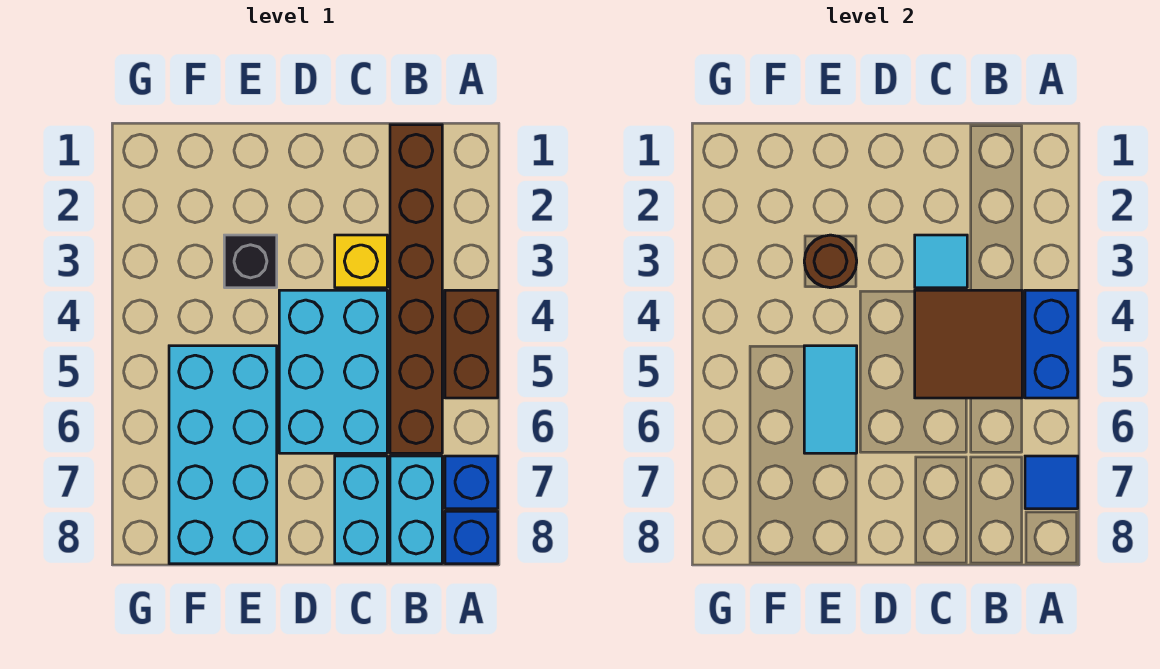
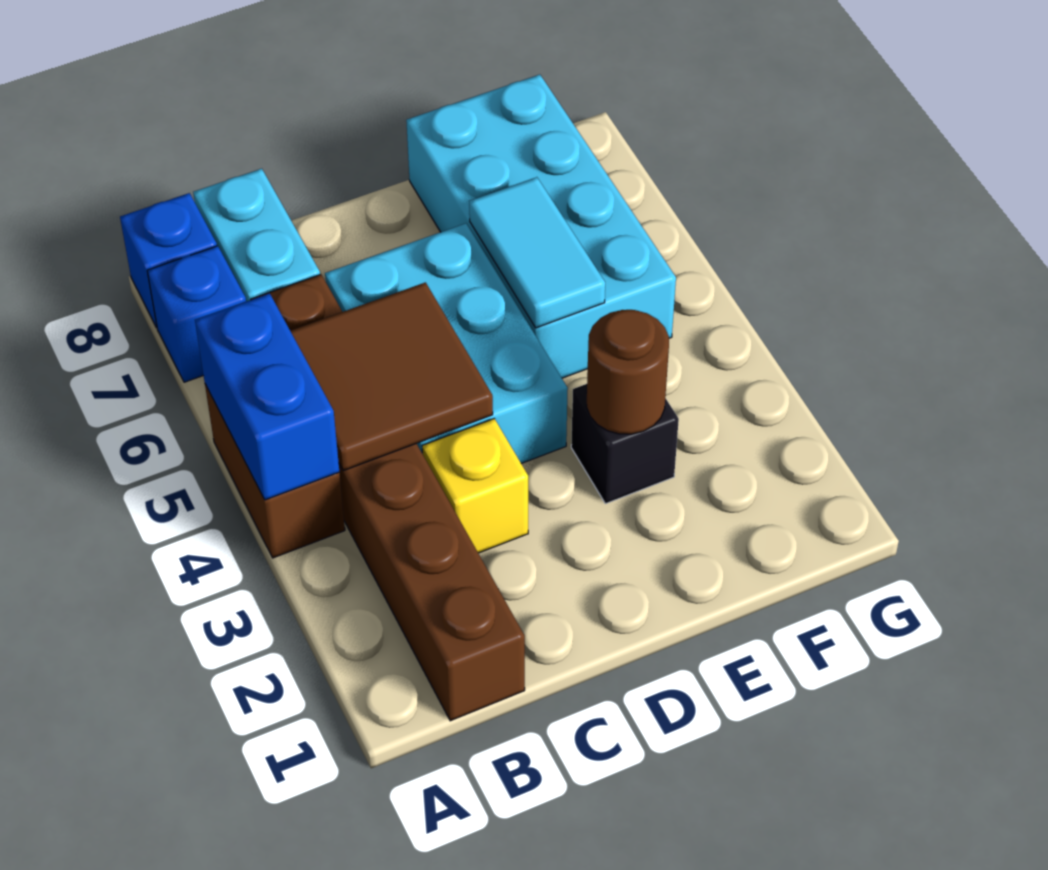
blue 1x1 tile [1025,456,1078,509] -> none
cyan 1x1 tile [915,235,967,288] -> none
cyan 1x2 brick [335,456,387,564] -> none

